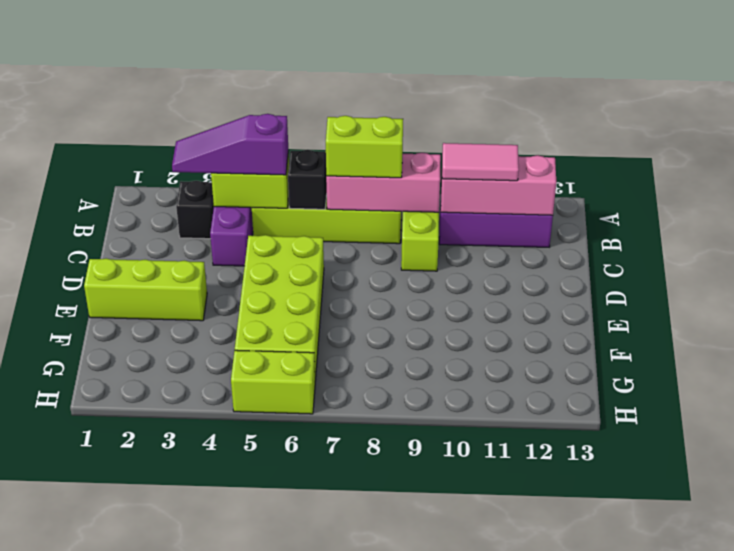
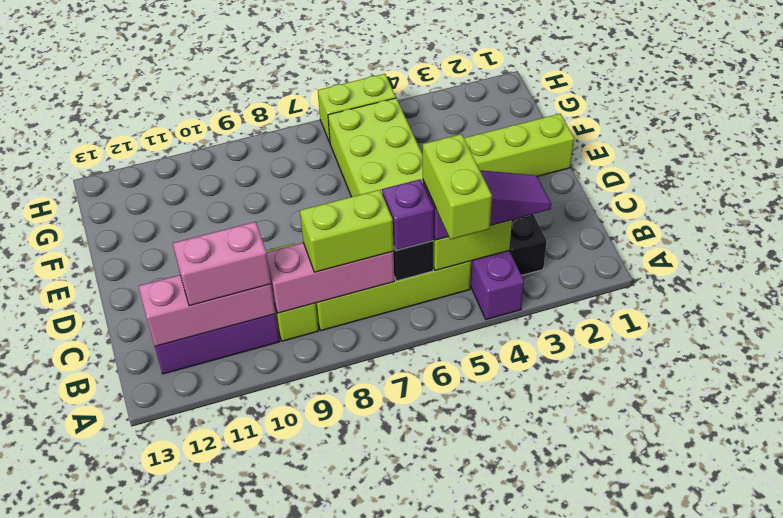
none -> lime 1x2 brick [423,134,492,240]
none -> purple 1x1 brick [382,179,434,251]
pink 1x2 tile [442,143,519,181] -> pink 1x2 brick [173,222,271,306]

